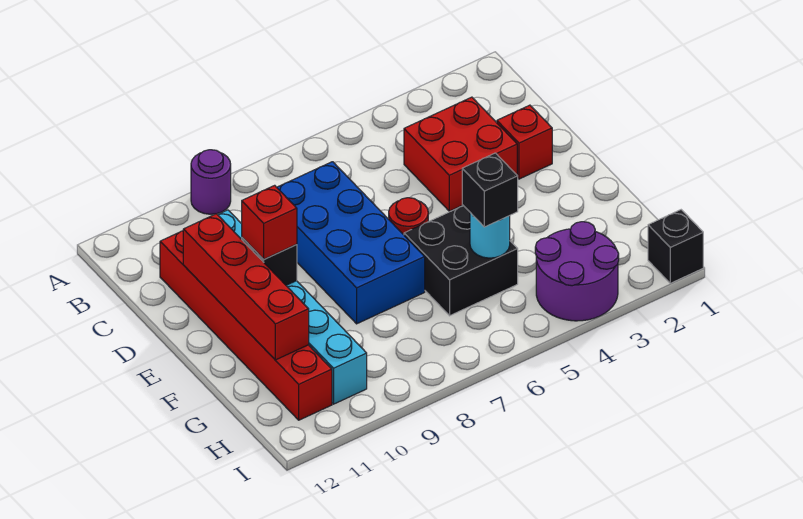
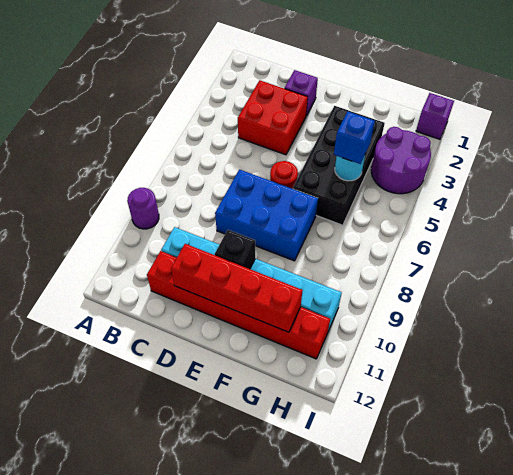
blue 2x4 brick [277,162,425,324] -> blue 2x3 brick [215,169,318,261]
red 1x1 brick [497,105,552,179] -> purple 1x1 brick [285,70,318,116]
red 1x1 brick [242,185,297,259] -> none
black 2x2 brick [404,206,518,316] -> black 2x4 brick [293,106,385,225]
black 1x1 brick [462,153,518,227] -> blue 1x1 brick [334,111,375,164]
black 1x1 brick [648,210,703,283] -> purple 1x1 brick [416,93,454,139]

